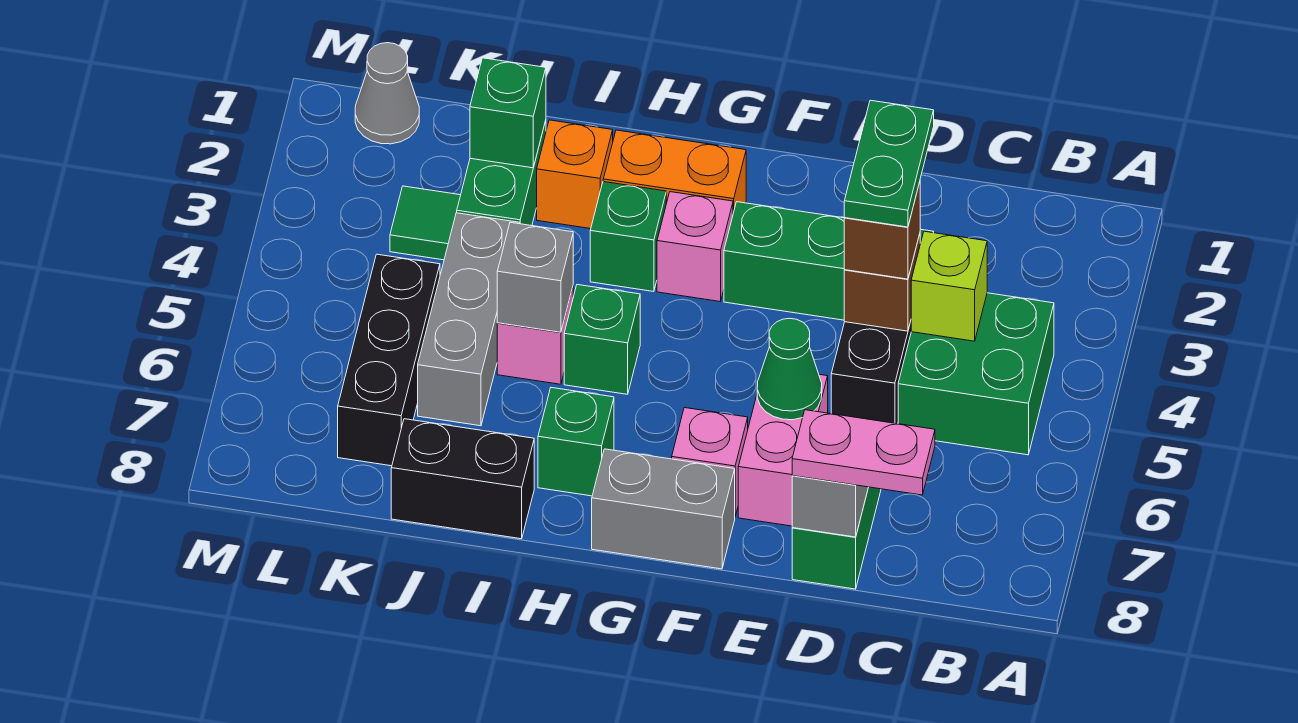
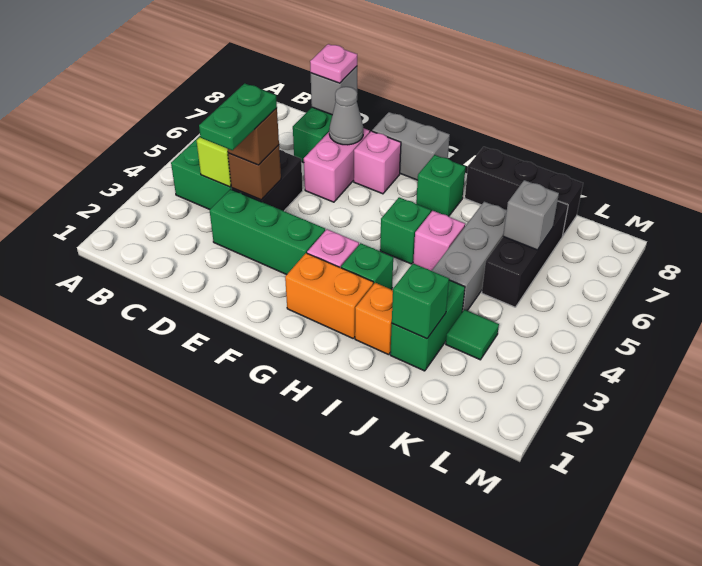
pink 1x2 plate [792,410,935,495] -> pink 1x1 plate [310,44,357,83]
green 1x1 cone [757,318,822,420] -> none
grey 1x1 brick [497,222,573,332] -> grey 1x1 brick moved to [503,180,559,250]
black 1x2 brick [391,419,534,539] -> black 1x3 brick [465,147,583,235]
grey 1x1 cone [355,43,419,144] -> grey 1x1 cone moved to [329,87,363,145]

